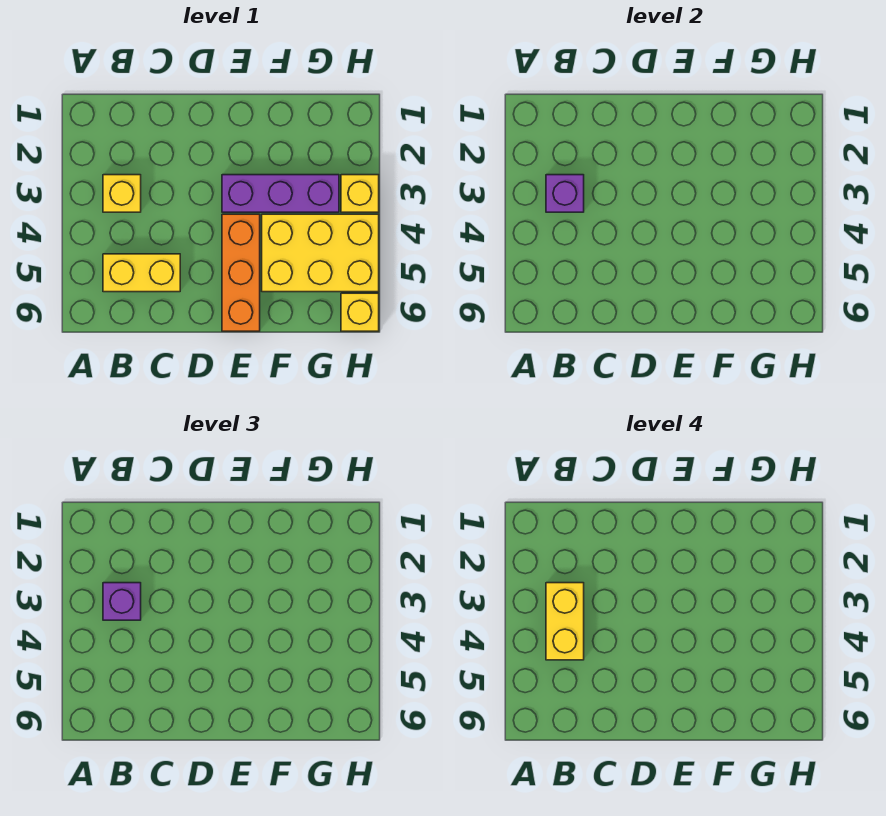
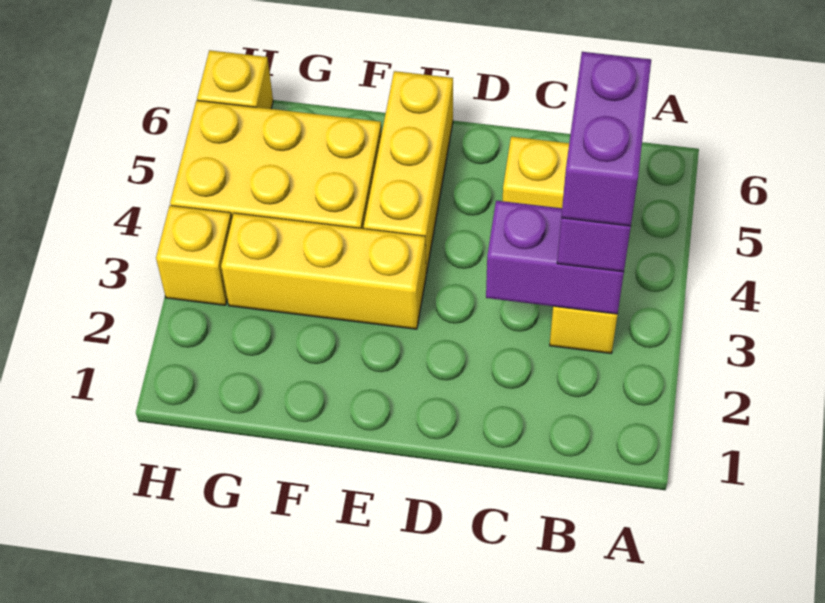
purple 1x1 brick [546,175,584,212] -> purple 1x2 brick [486,201,624,314]
yellow 1x2 brick [546,583,584,660] -> purple 1x2 brick [561,52,651,226]
purple 1x3 brick [222,175,339,212] -> yellow 1x3 brick [221,213,426,329]
orange 1x3 brick [222,214,260,331] -> yellow 1x3 brick [364,71,453,274]

